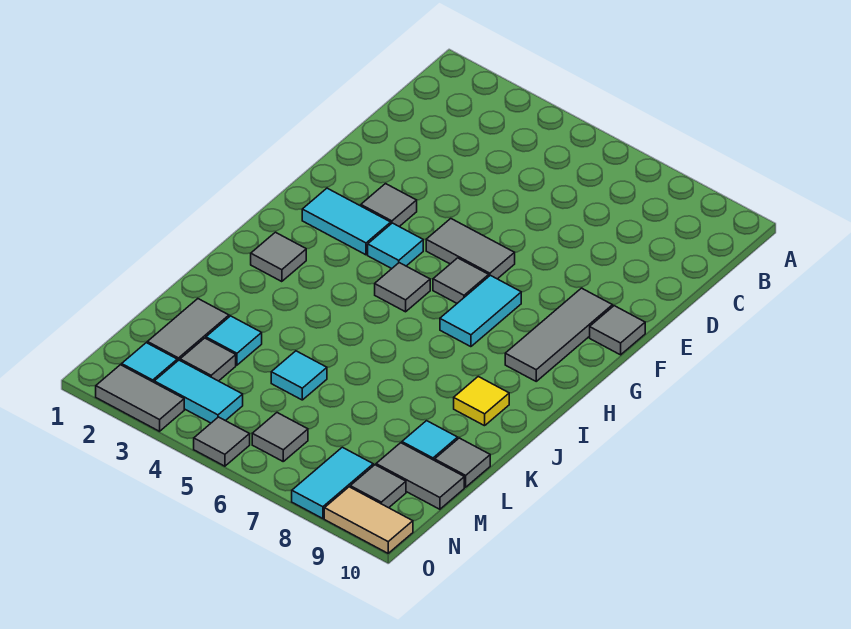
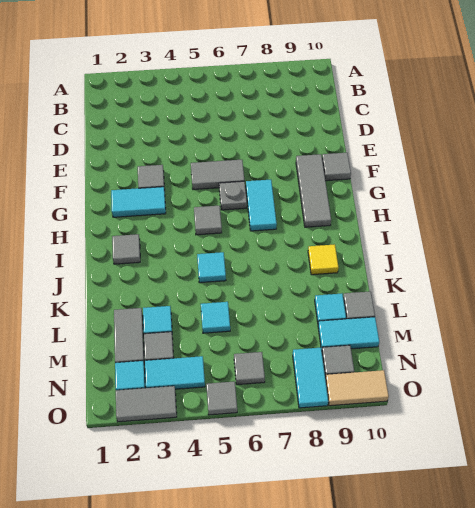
cyan 1x1 tile [368,223,423,269] -> cyan 1x1 tile moved to [197,252,226,283]
grey 1x1 tile [433,258,489,303] -> grey 1x1 plate [219,181,247,210]
grey 1x2 tile [376,443,464,509] -> cyan 1x2 tile [318,317,379,350]

